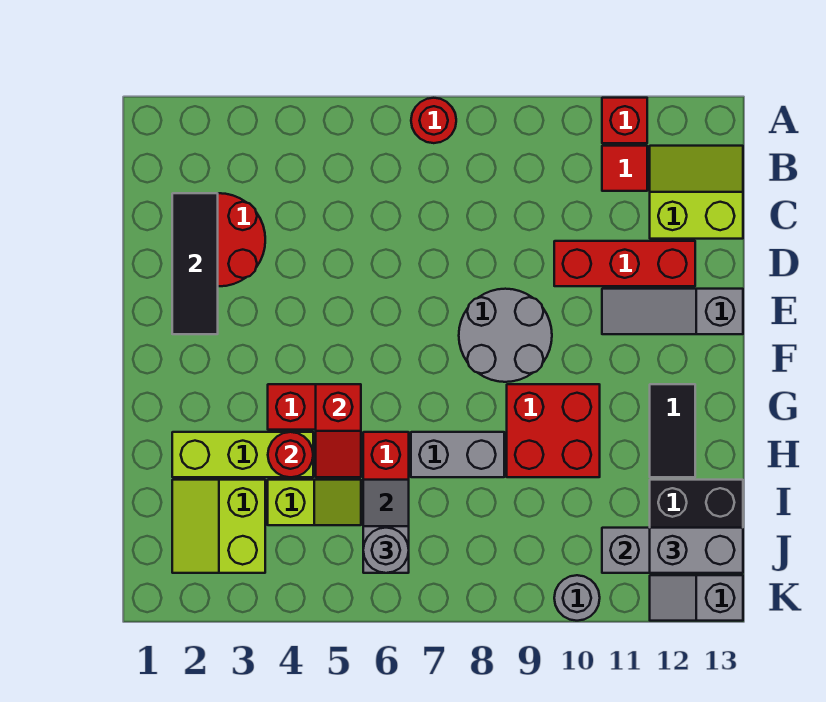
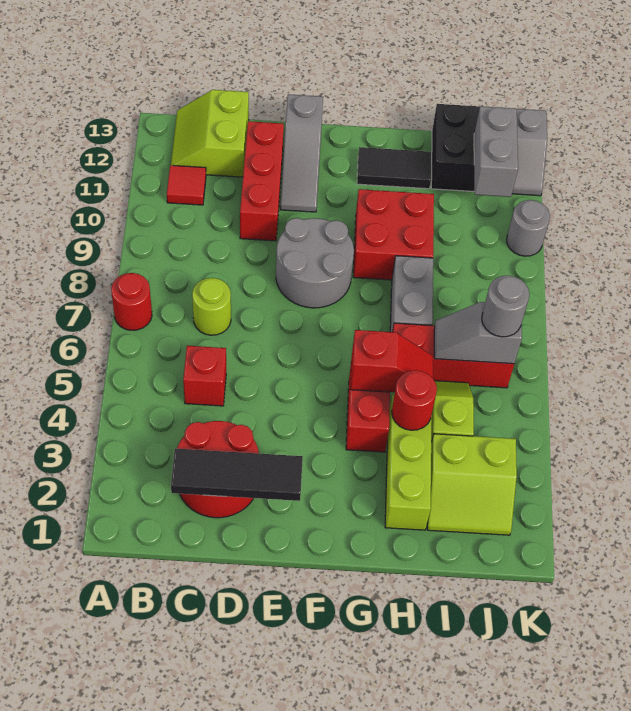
red 1x1 brick [602,98,647,143] -> red 1x1 brick moved to [183,346,226,406]
none -> lime 1x1 round brick [192,278,231,335]
grey 1x2 brick [650,528,743,573] -> none

